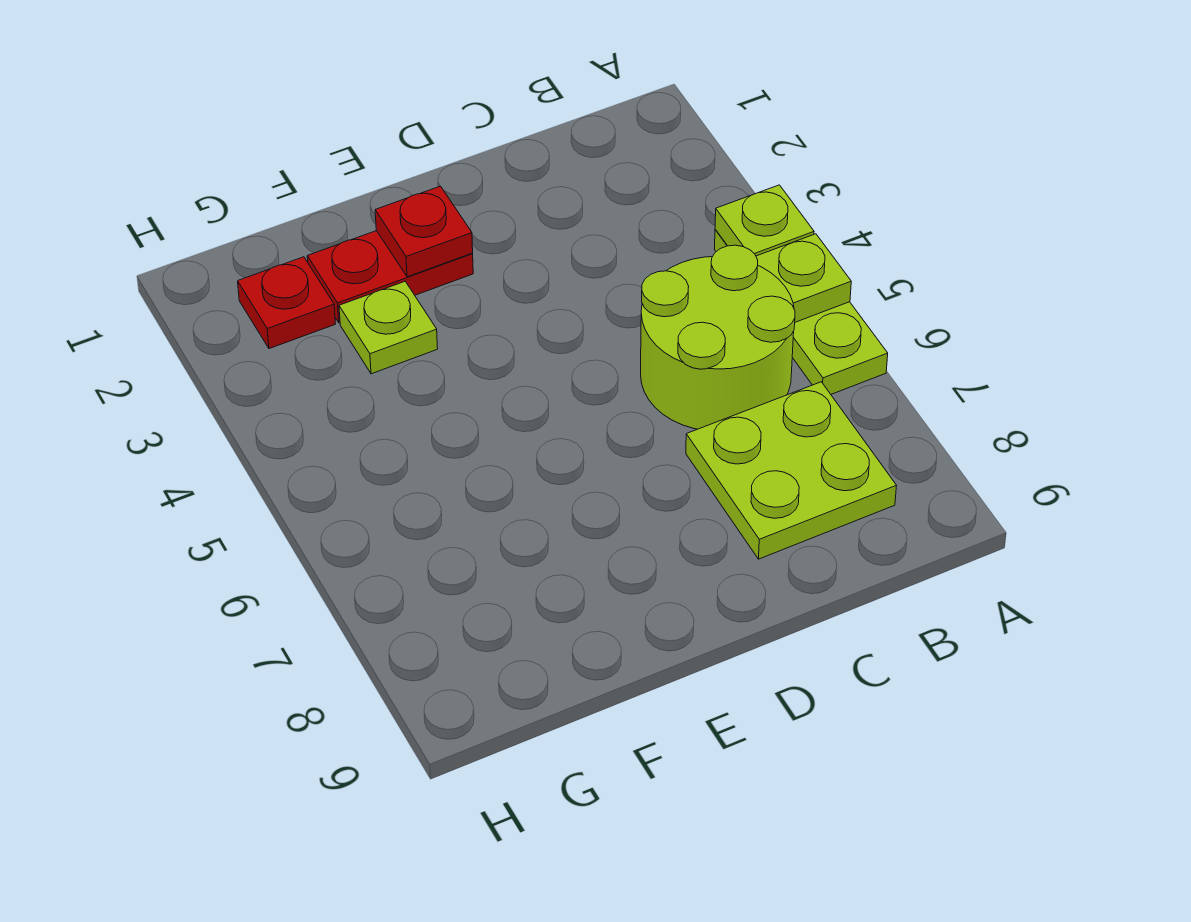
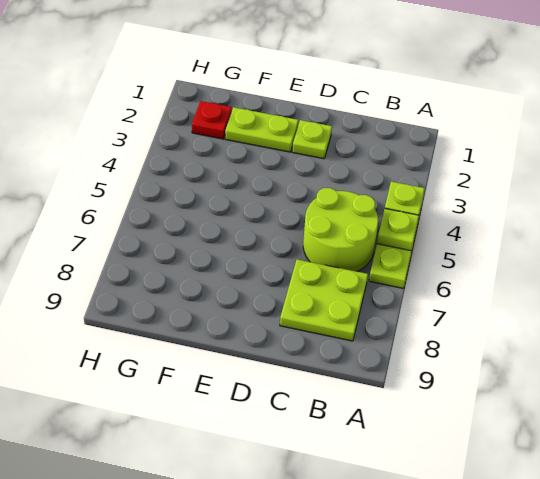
red 1x2 plate [307,231,473,323] -> lime 1x2 plate [225,107,298,152]
red 1x1 plate [375,186,473,277] -> none
lime 1x1 plate [339,282,438,374] -> lime 1x1 plate moved to [292,120,332,159]

